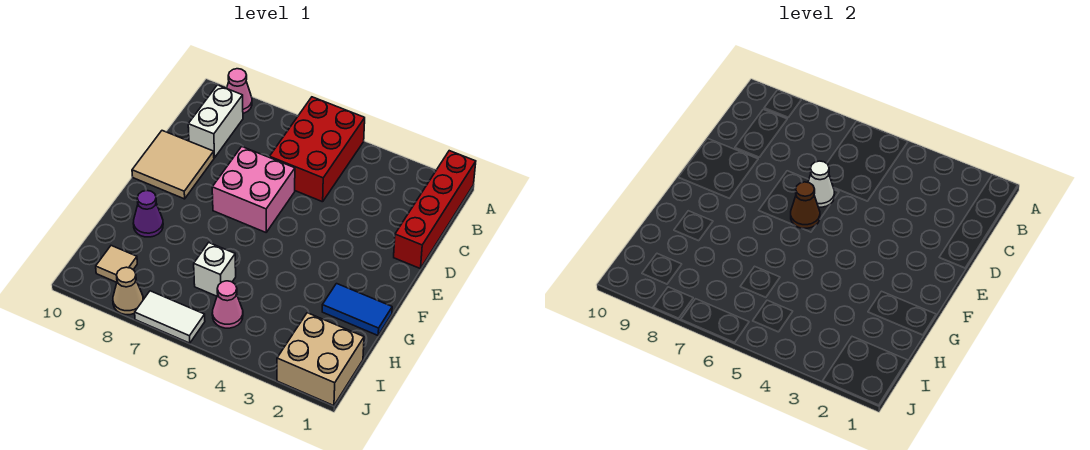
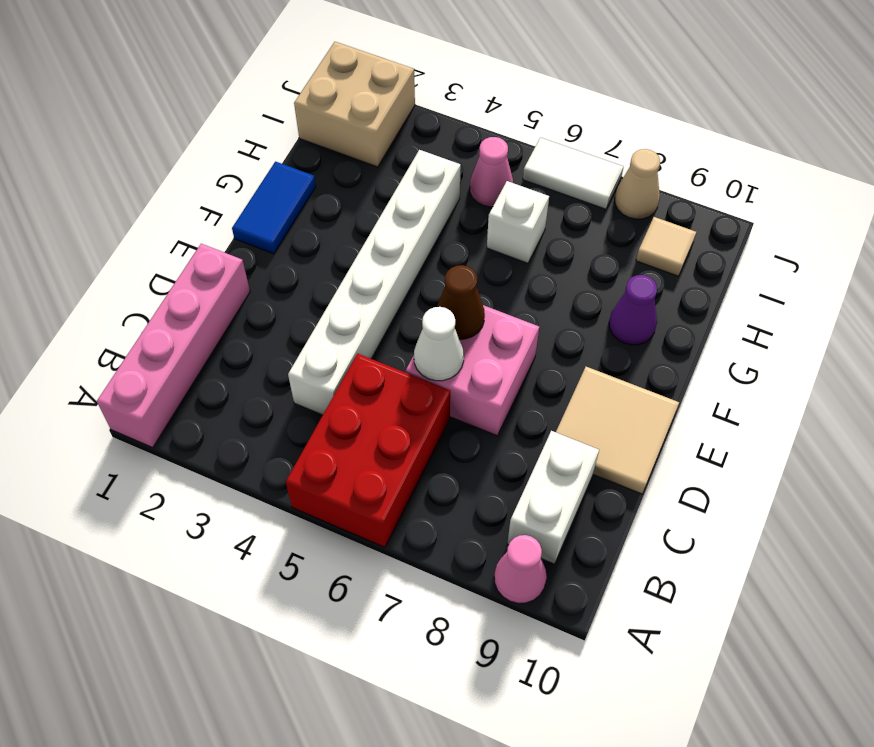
red 1x4 brick [394,151,476,269] -> pink 1x4 brick [97,244,250,447]
none -> white 1x6 brick [288,150,461,415]
blue 1x2 tile [322,284,392,335] -> blue 1x2 tile turned to [232,162,316,254]

